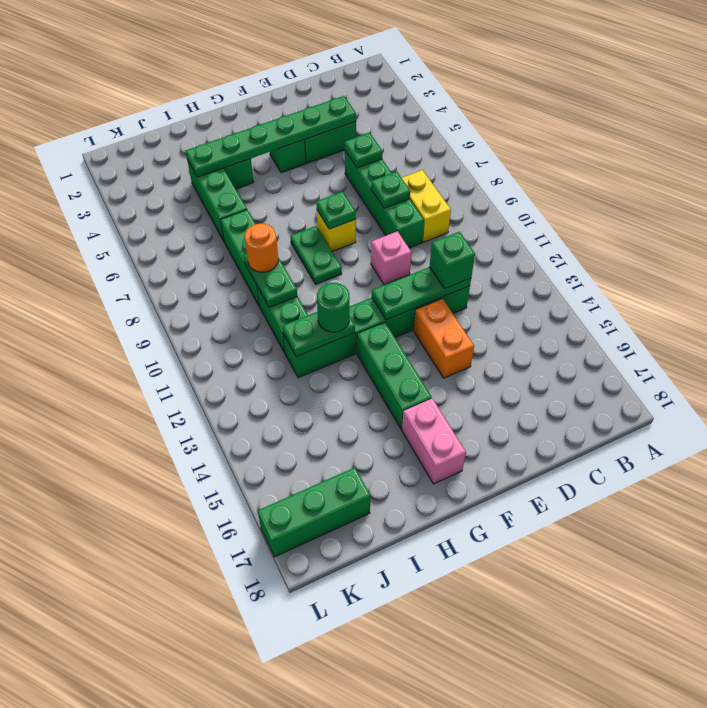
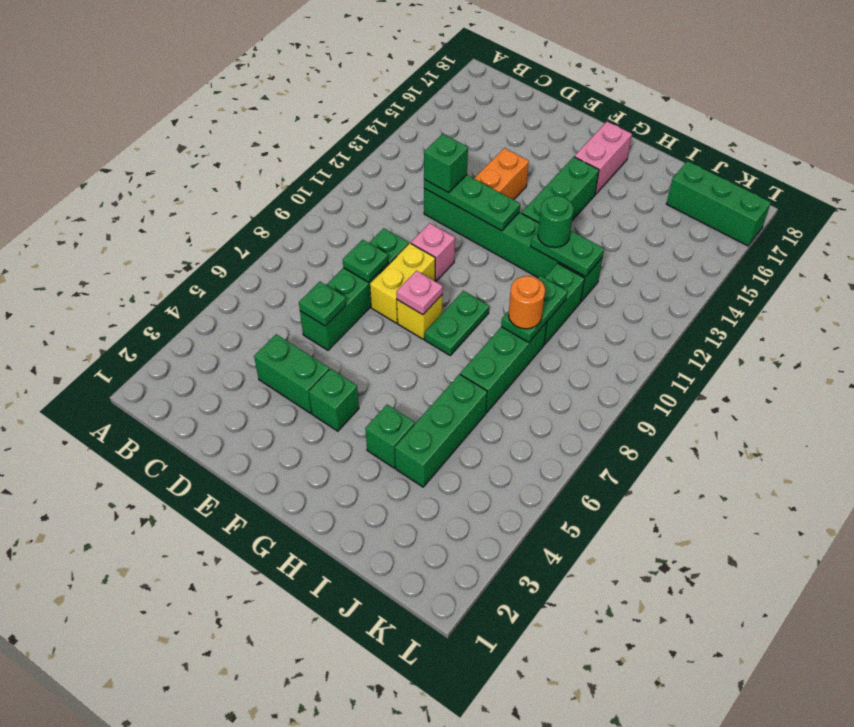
yellow 1x2 brick [402,170,451,242] -> yellow 1x2 brick moved to [370,243,435,323]
green 1x6 plate [186,96,356,177] -> none
green 1x1 plate [316,192,356,229] -> pink 1x1 plate [397,271,443,315]

